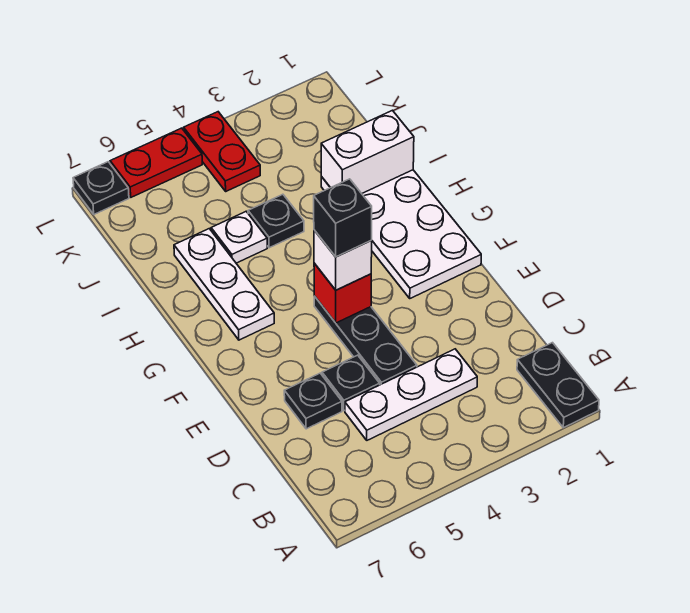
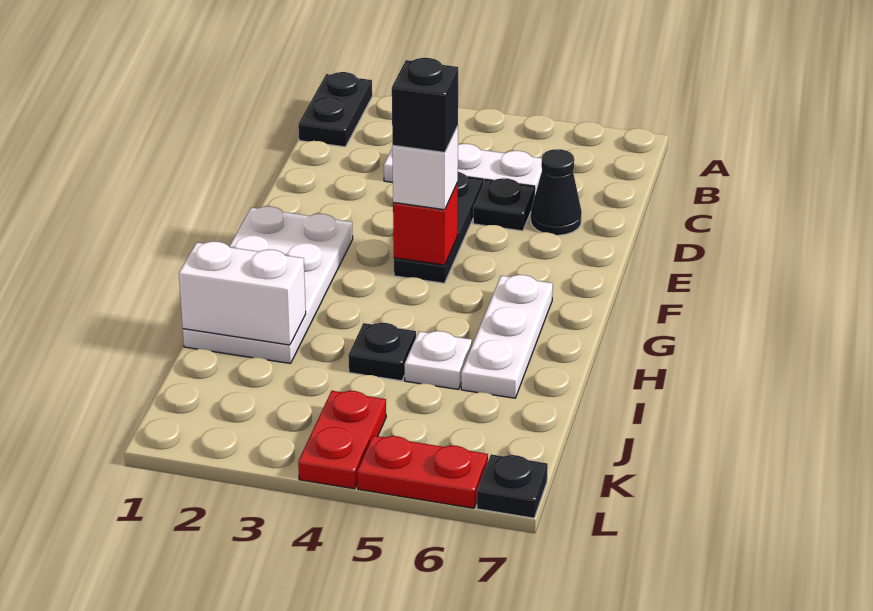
black 1x1 plate [284,373,342,429] -> black 1x1 cone [531,149,582,235]

